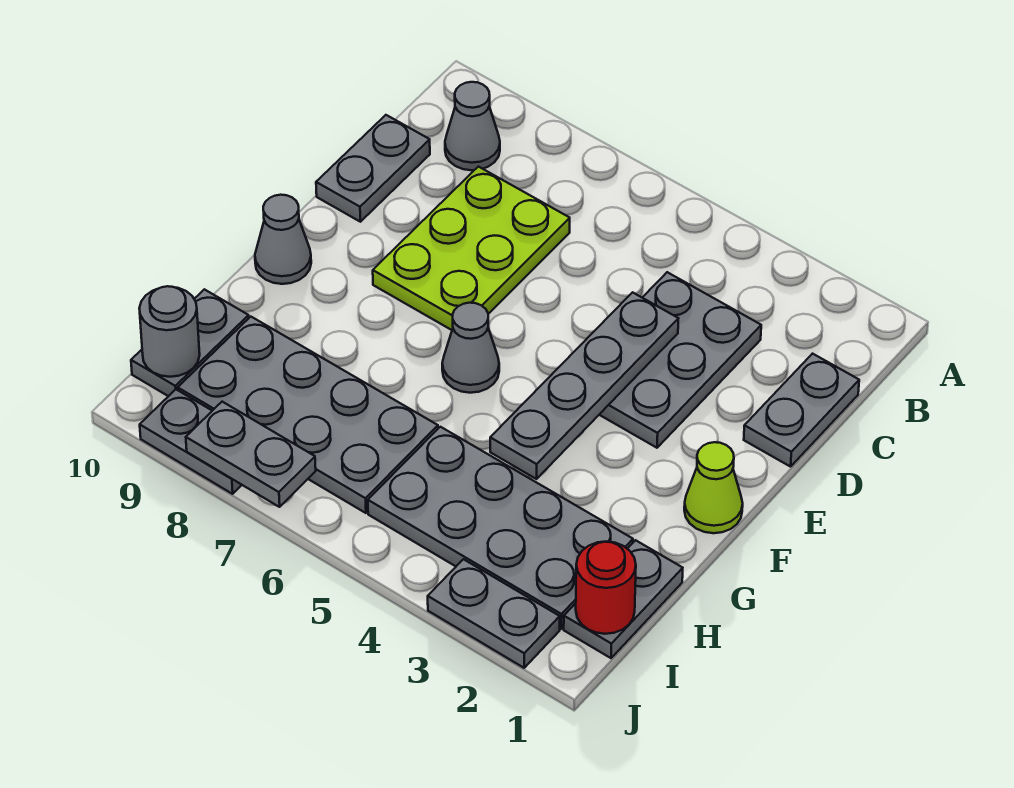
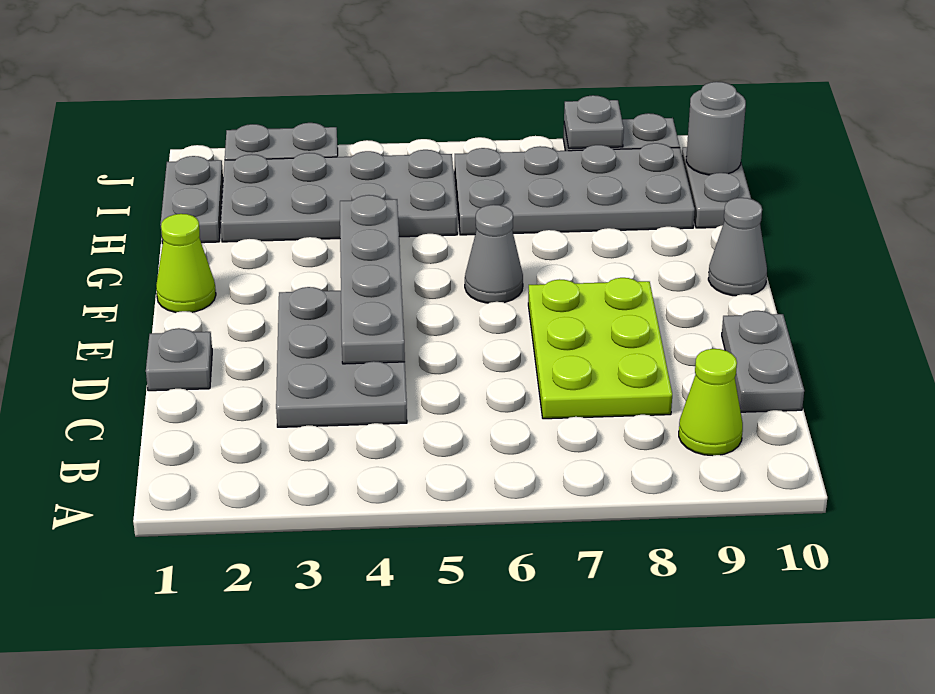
grey 1x1 cone [445,82,500,170] -> lime 1x1 cone [679,349,743,456]
grey 1x2 plate [744,354,859,467] -> grey 1x1 plate [146,328,212,391]
red 1x1 round brick [576,541,636,634] -> none
grey 1x2 plate [186,402,316,507] -> grey 1x1 plate [564,95,624,149]

